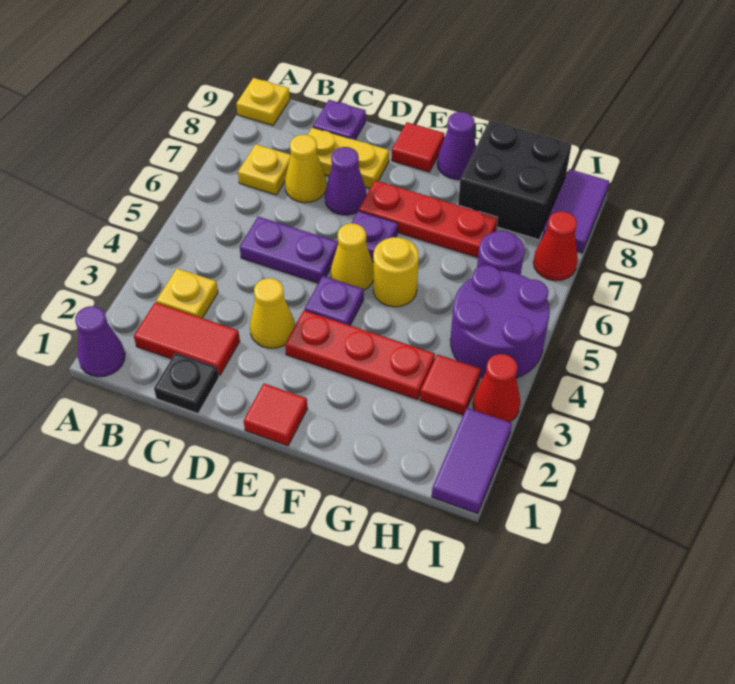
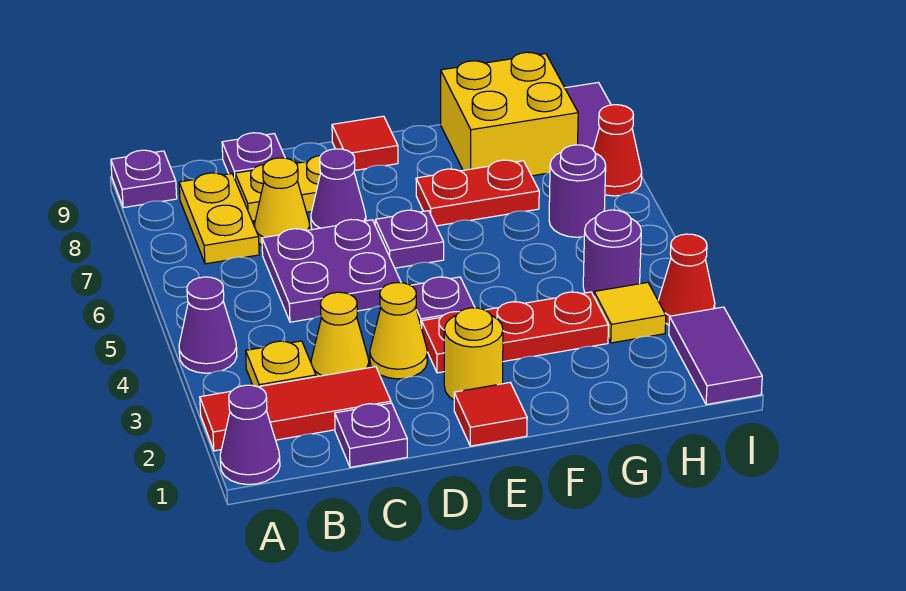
yellow 1x1 plate [236,78,290,125] -> purple 1x1 plate [111,150,177,208]
red 1x2 tile [134,302,240,376] -> red 1x3 tile [200,367,391,451]
yellow 1x1 plate [238,144,291,195] -> yellow 1x2 plate [179,173,259,264]
black 1x1 plate [154,353,219,414] -> purple 1x1 plate [335,403,407,467]
purple 1x2 plate [240,217,338,283] -> purple 2x2 plate [262,220,401,322]
yellow 1x1 cone [331,223,373,290] -> yellow 1x1 cone moved to [311,292,369,377]
red 1x3 plate [359,180,498,257] -> red 1x2 plate [416,160,539,226]
yellow 1x1 round brick [373,237,419,307] -> yellow 1x1 round brick moved to [444,308,503,400]
purple 1x1 cone [437,112,476,179] -> purple 1x1 cone moved to [179,277,237,373]
black 2x2 brick [458,121,572,240] -> yellow 2x2 brick [441,52,578,176]
red 1x1 tile [420,354,481,415] -> yellow 1x1 tile [594,282,666,343]
purple 2x2 round brick [450,265,550,378] -> purple 1x1 round brick [583,210,641,296]

